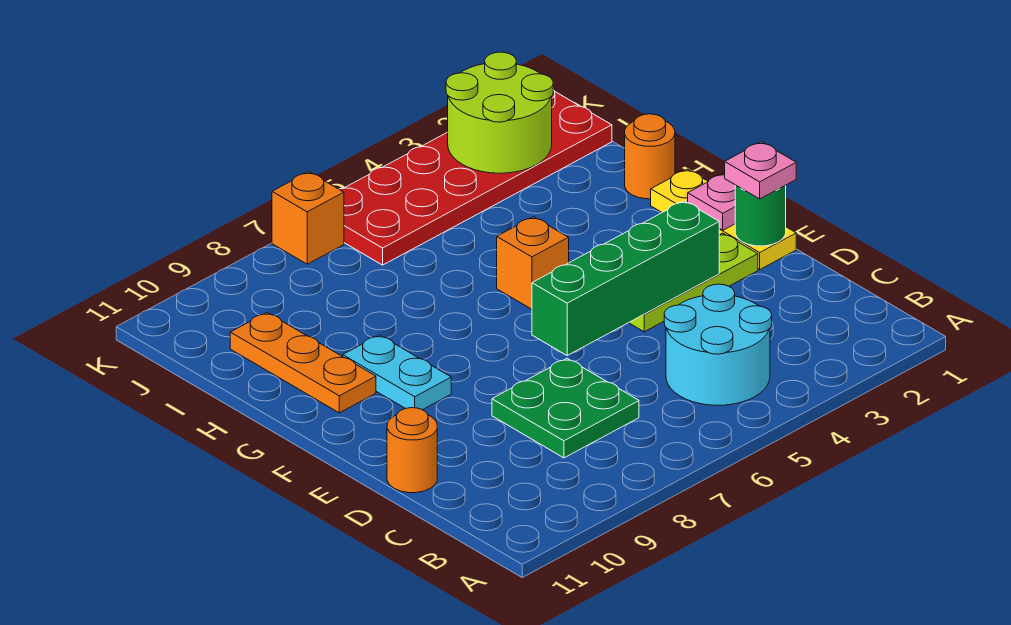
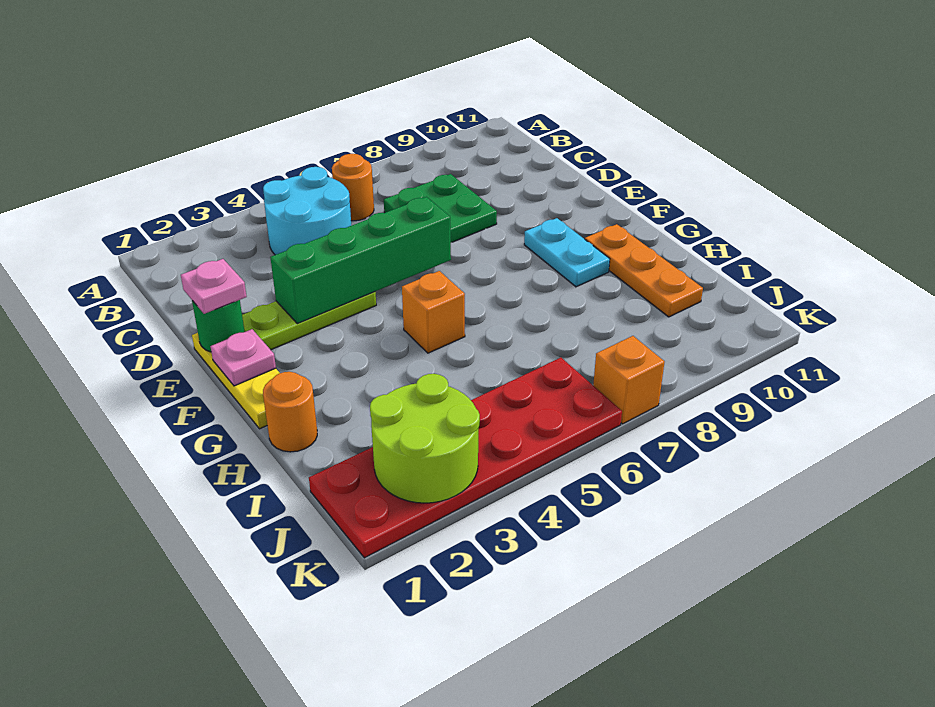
orange 1x1 round brick [387,408,437,493] -> orange 1x1 round brick moved to [332,154,374,221]

